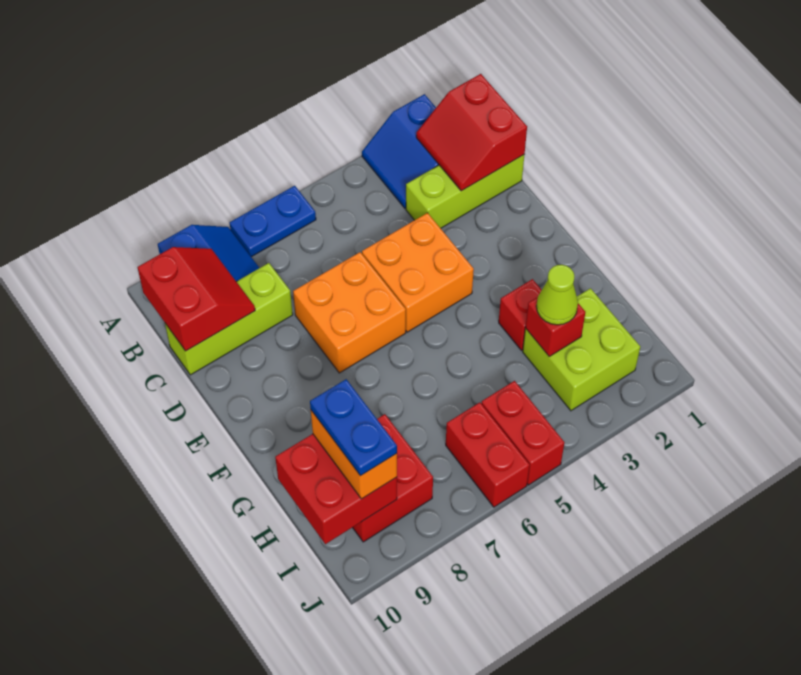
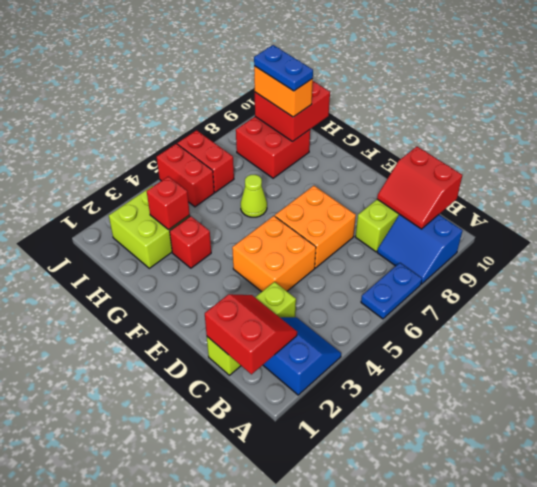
lime 1x1 cone [536,265,578,325] -> lime 1x1 cone moved to [241,175,267,217]

